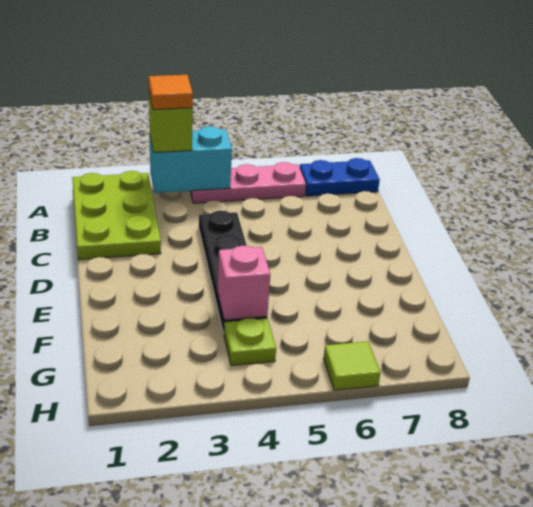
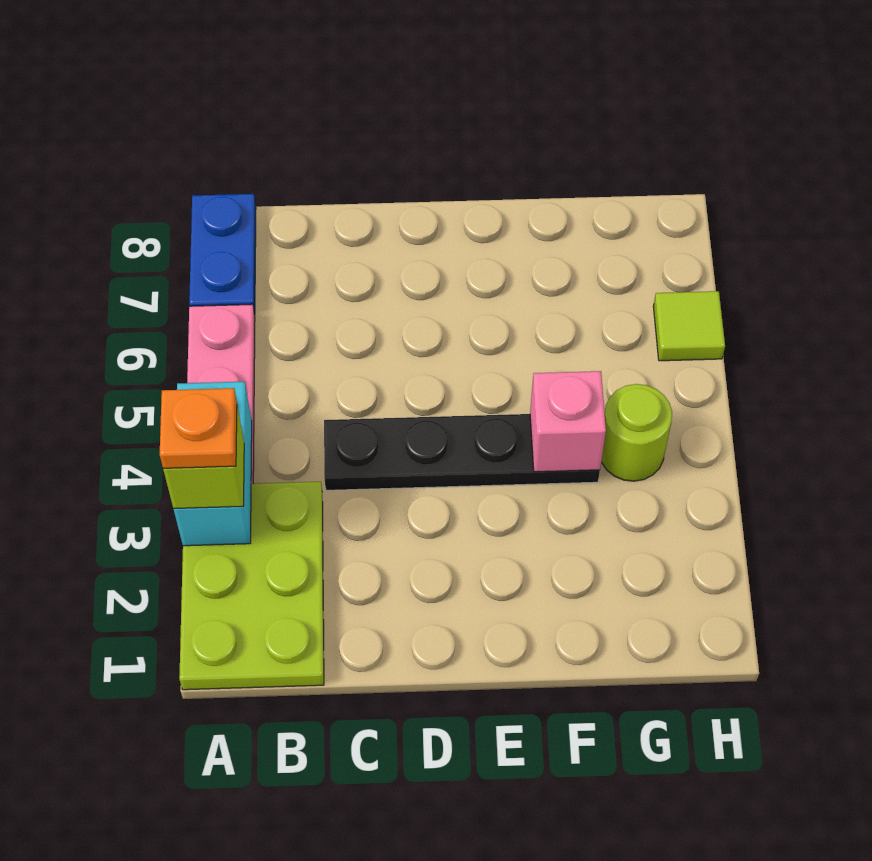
lime 2x3 plate [72,171,161,260] -> lime 2x3 plate turned to [179,482,324,690]
orange 1x1 tile [149,75,193,110] -> orange 1x1 plate [160,388,237,468]
lime 1x1 plate [224,318,276,366] -> lime 1x1 round brick [601,384,672,481]

